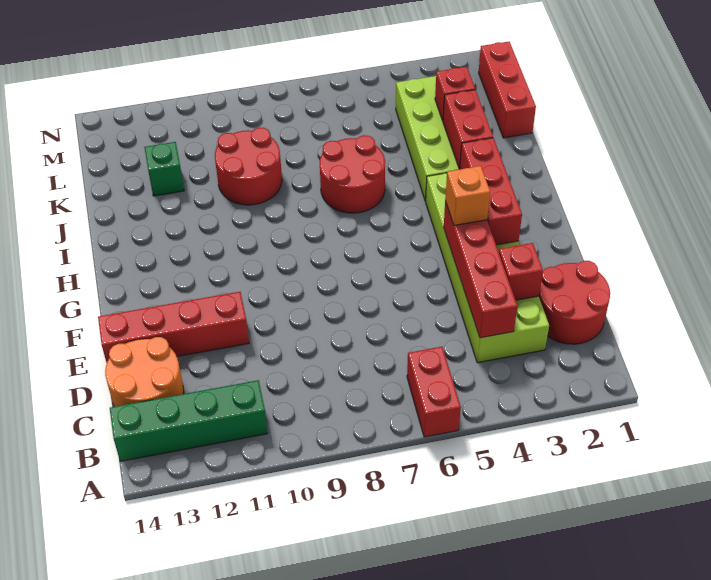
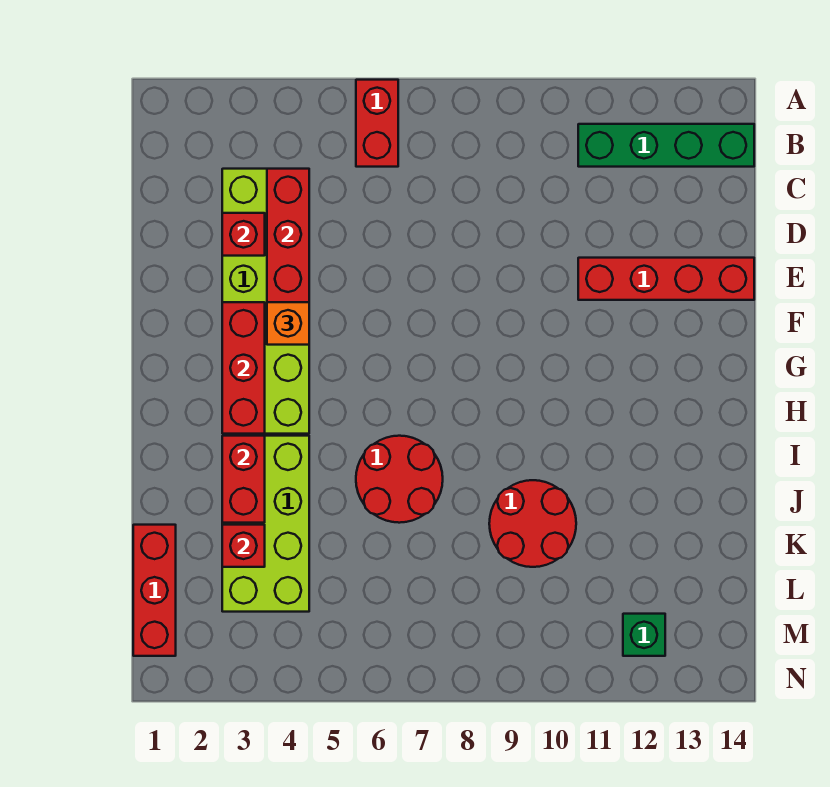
red 2x2 round brick [539,261,610,344] -> none
orange 2x2 round brick [105,337,184,407] -> none
green 1x1 brick [144,142,184,196] -> green 1x1 brick moved to [623,614,665,656]

